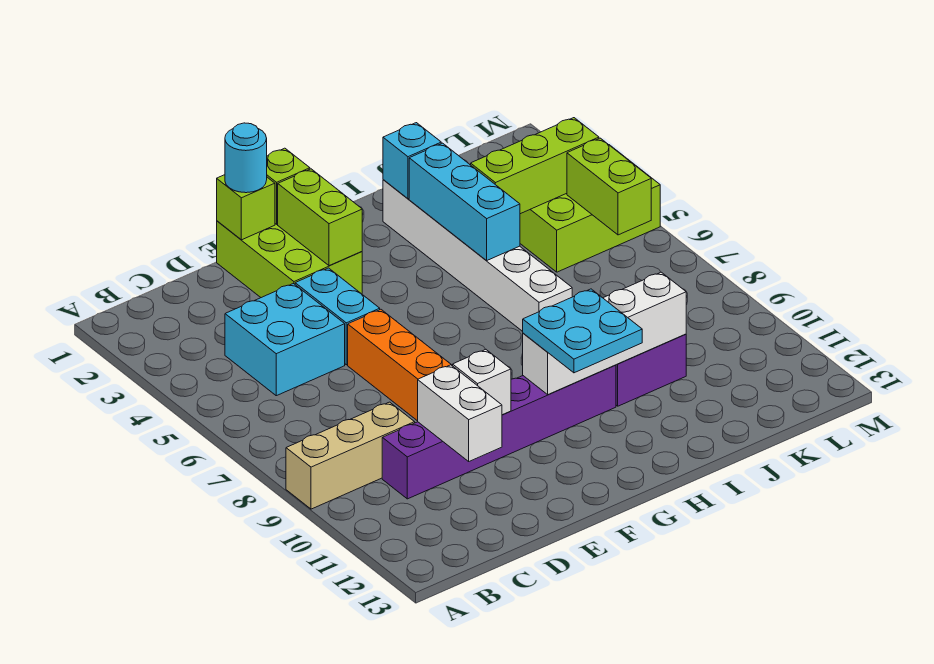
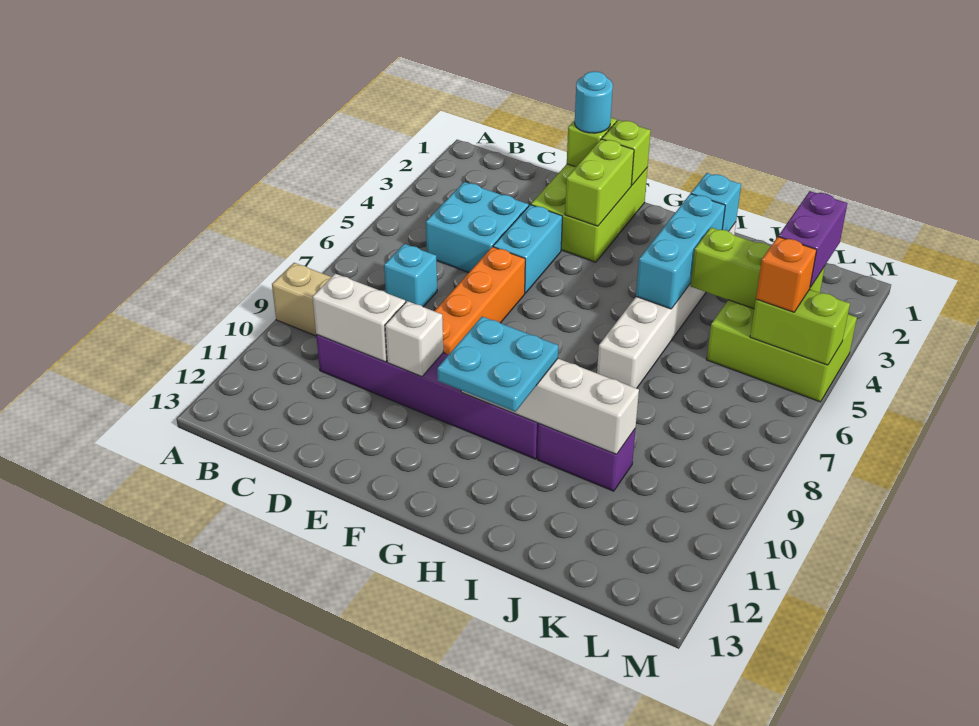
none -> cyan 1x1 brick [384,244,437,307]
white 1x2 brick [418,365,502,461] -> white 1x2 brick turned to [313,273,406,362]
none -> purple 1x2 brick [778,191,847,288]
lime 1x2 brick [567,138,651,235] -> lime 1x2 brick turned to [750,289,850,365]
none -> orange 1x1 brick [756,237,817,312]

